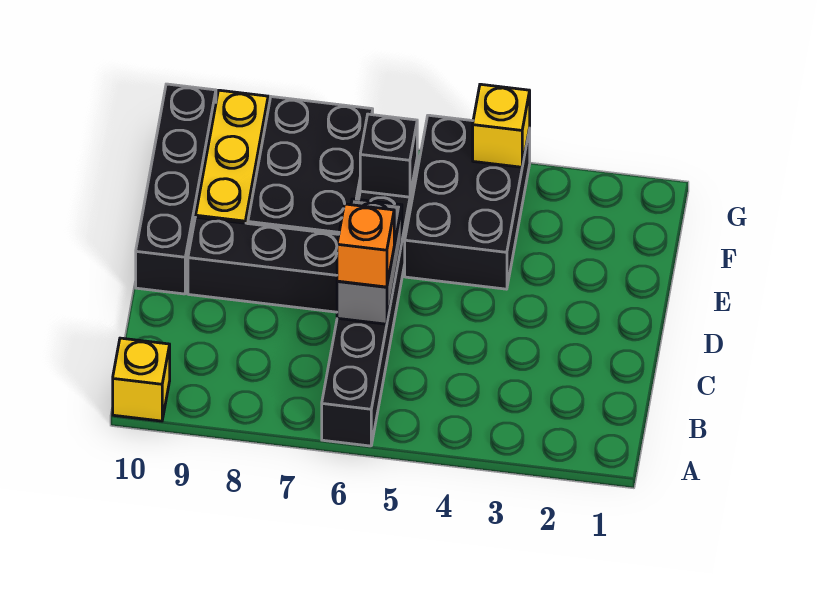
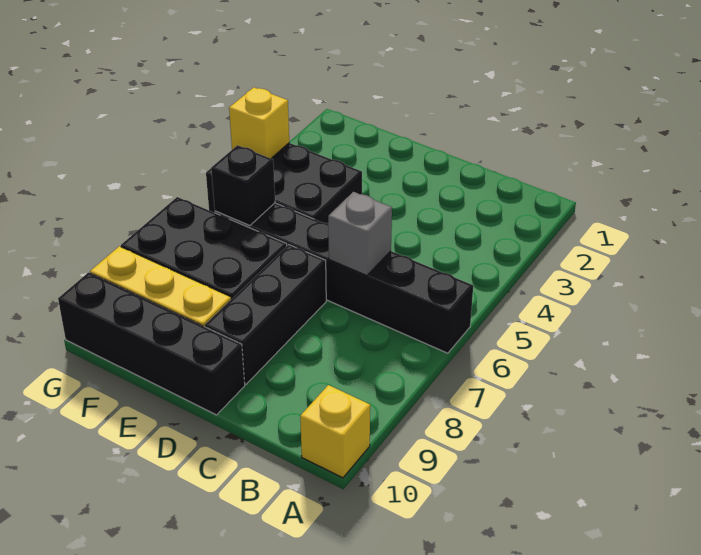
grey 1x2 brick [337,199,402,324] -> grey 1x1 brick [328,192,392,276]
orange 1x1 brick [337,204,394,287] -> none

